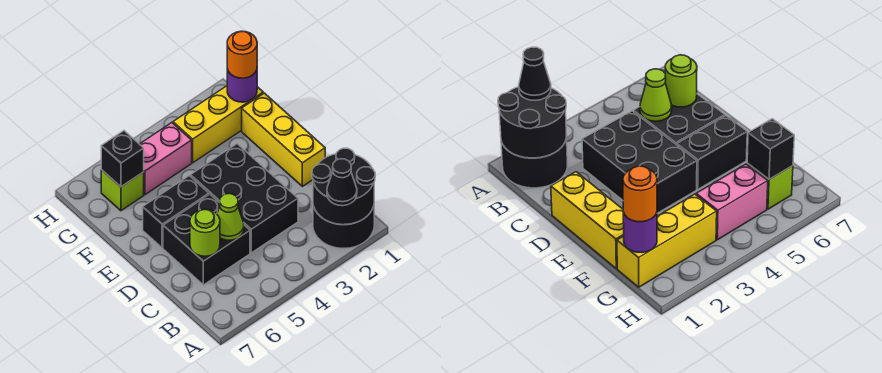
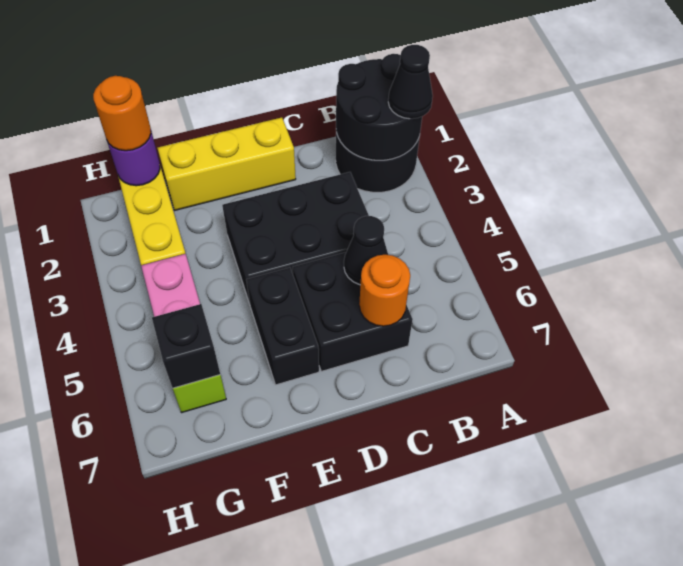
lime 1x1 cone [217,194,244,240] -> black 1x1 cone [344,216,388,285]
lime 1x1 round brick [190,209,220,256] -> orange 1x1 round brick [359,255,410,326]

